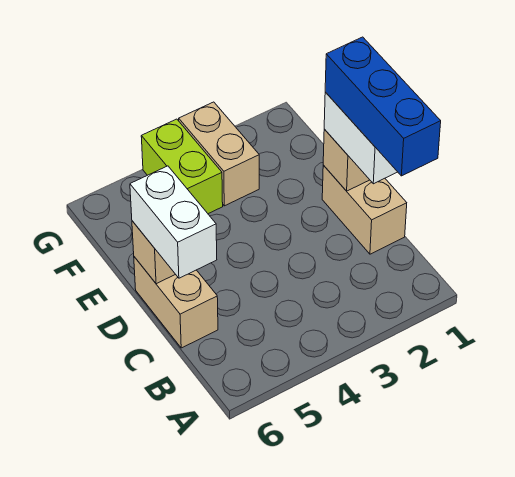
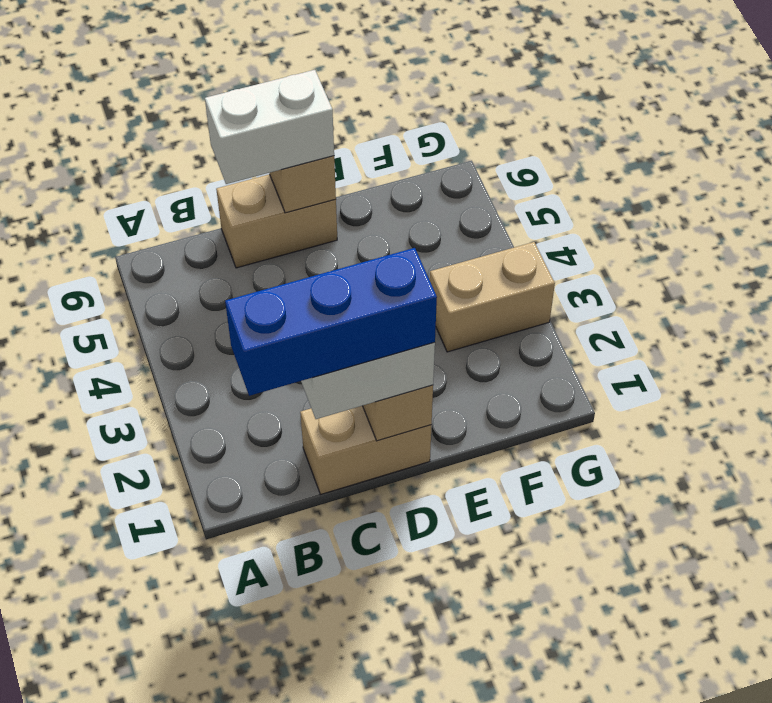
lime 1x2 brick [141,119,223,214] -> none

